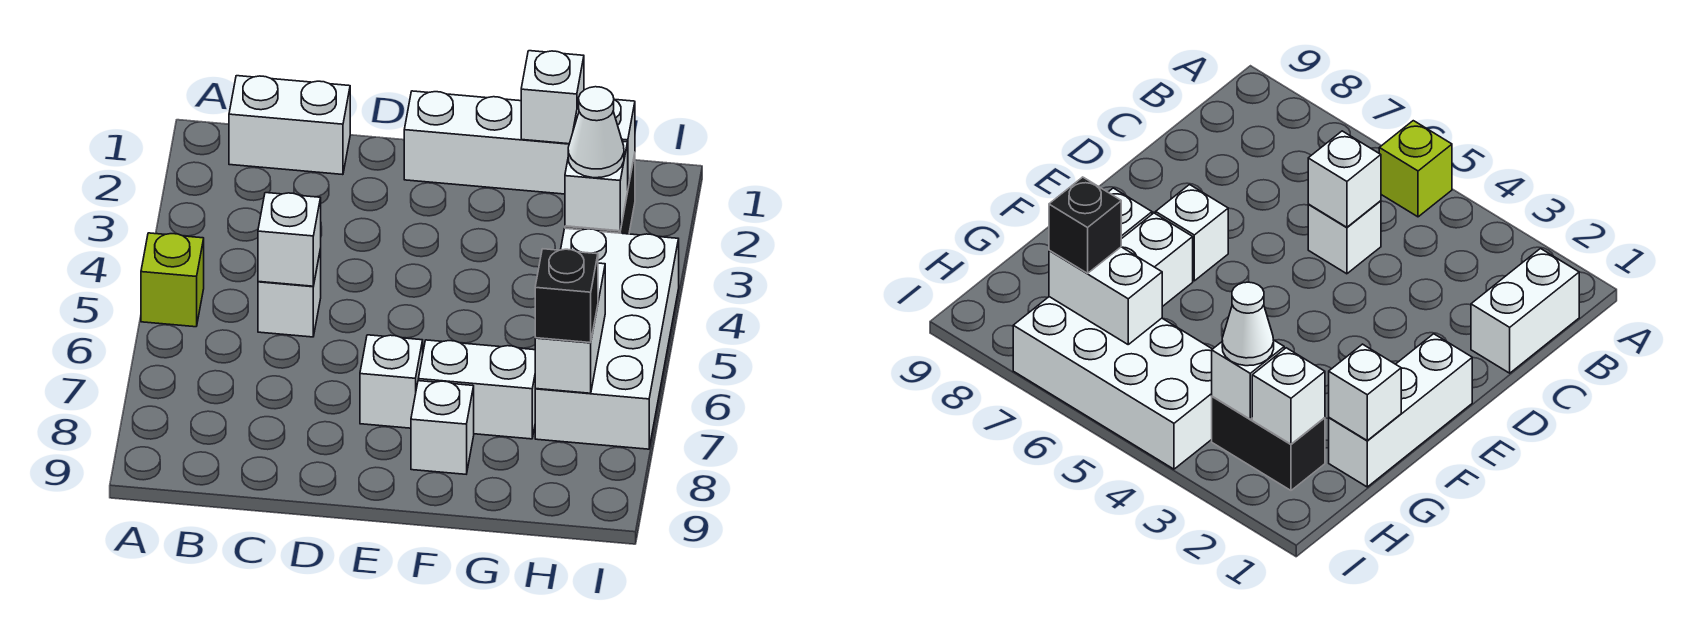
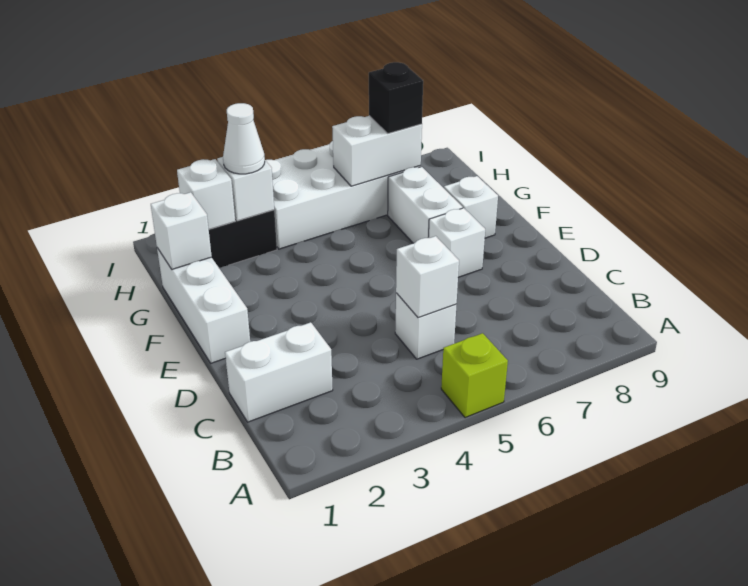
white 1x2 brick [229,76,350,175] -> white 1x2 brick turned to [225,322,333,422]

